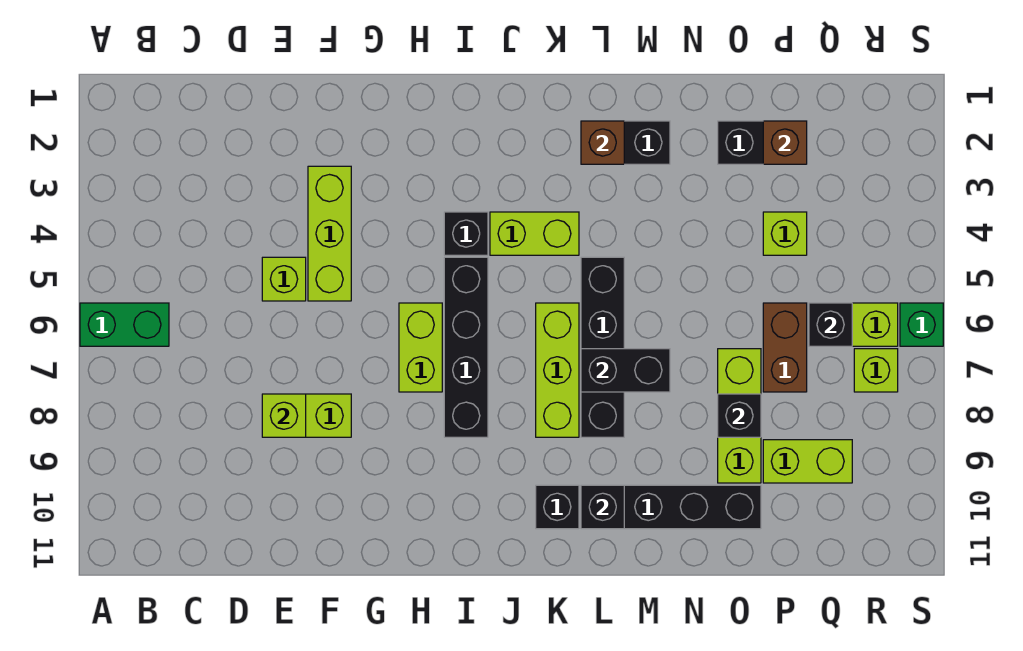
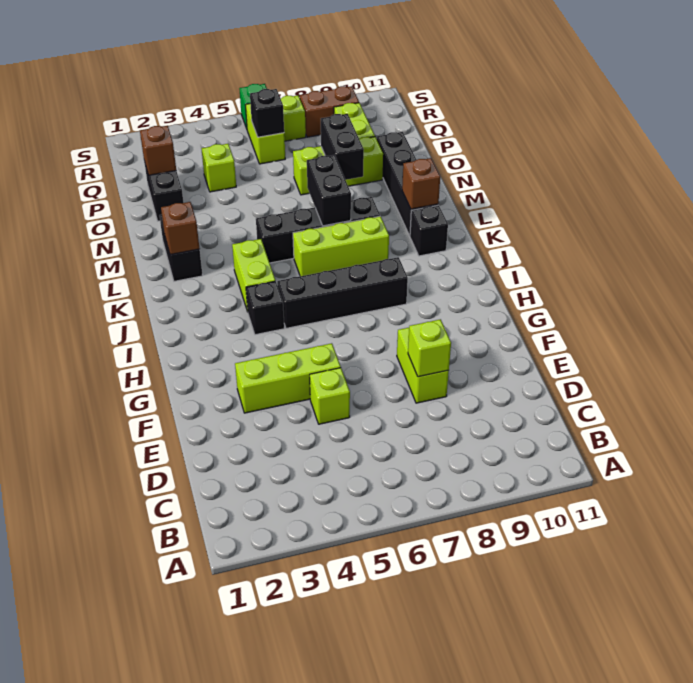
green 1x2 brick [80,303,169,346] -> none
lime 1x2 brick [399,303,442,392] -> none
black 1x1 brick [581,485,624,529] -> brown 1x1 brick [402,158,440,209]
black 1x1 brick [718,394,761,437] -> black 1x2 brick [321,114,364,180]
brown 1x2 brick [763,303,807,392] -> brown 1x2 brick moved to [300,86,359,137]

